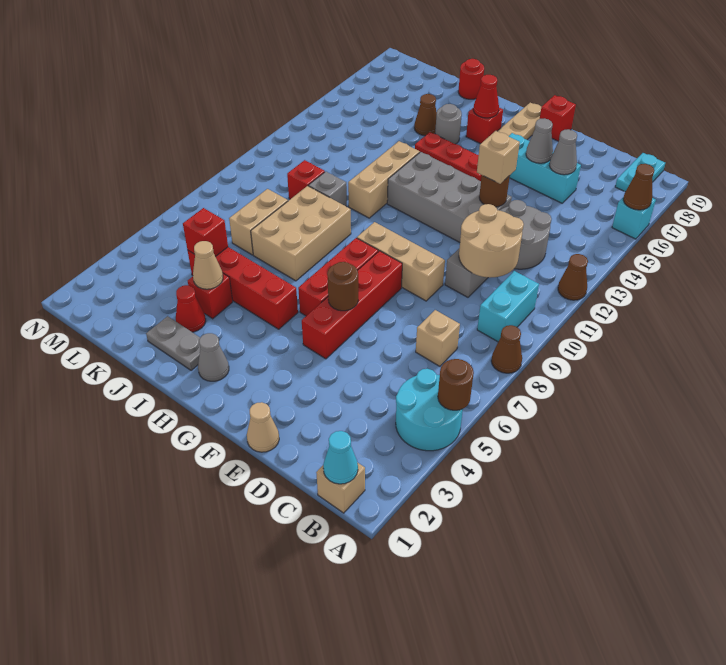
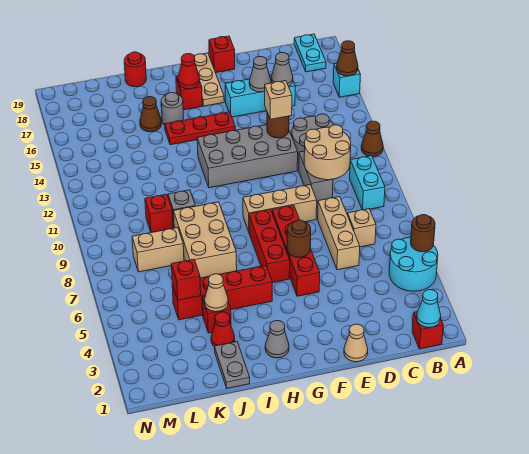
brown 1x1 cone [491,325,522,373] -> none
tan 1x1 brick [316,462,365,513] -> red 1x1 brick [412,312,443,349]
grey 1x2 plate [146,316,200,371] -> grey 1x2 plate turned to [214,342,250,388]
tan 1x3 brick [348,141,420,218] -> tan 1x3 brick moved to [318,197,360,270]
tan 1x2 brick [229,189,288,255] -> tan 1x2 brick turned to [132,228,184,272]

